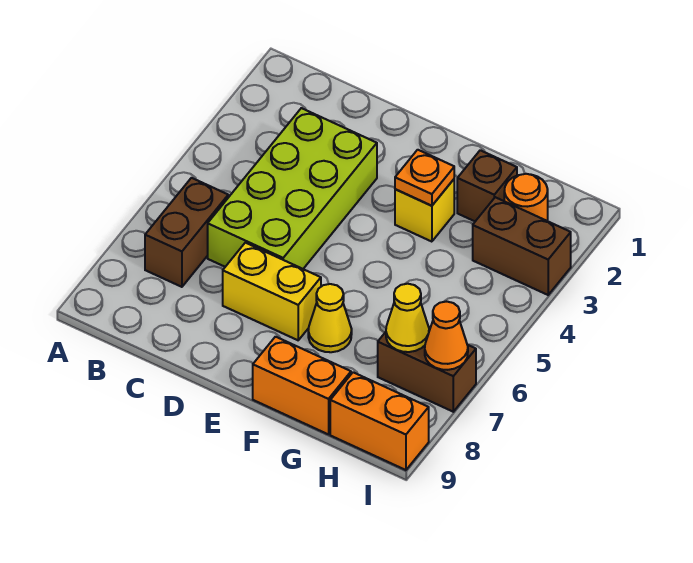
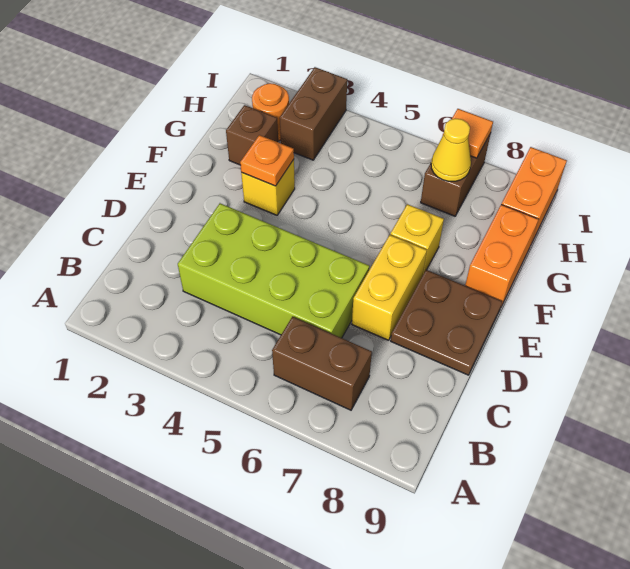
none -> brown 2x2 plate [391,270,503,375]
yellow 1x1 cone [308,284,352,352] -> yellow 1x1 brick [390,204,444,274]
orange 1x1 cone [425,302,468,370] -> orange 1x1 tile [443,109,493,158]

